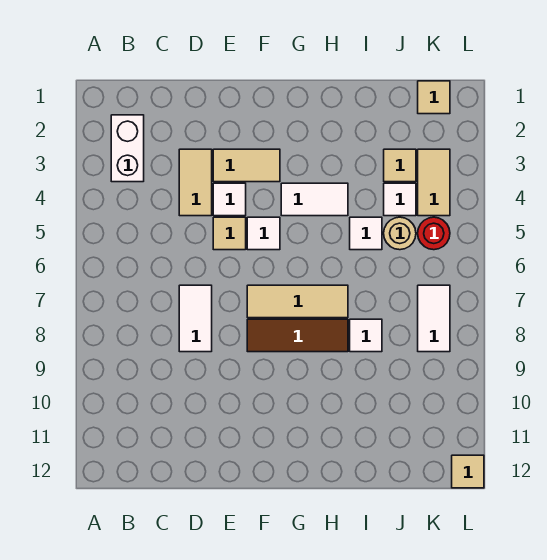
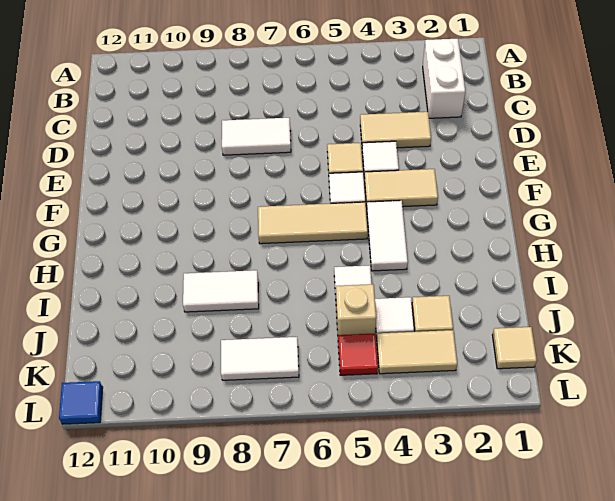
white 1x2 brick [111,115,144,182] -> white 1x2 brick turned to [423,39,465,118]
tan 1x2 tile [213,149,280,182] -> tan 1x2 tile turned to [365,169,438,207]
tan 1x3 tile [247,285,348,318] -> tan 1x3 tile turned to [258,202,368,244]
brown 1x3 tile [247,319,348,352] -> none
white 1x1 tile [350,319,382,352] -> white 1x2 tile [183,270,259,312]
tan 1x1 round brick [384,217,416,250] -> tan 1x1 brick [336,284,376,335]
red 1x1 round brick [418,217,450,250] -> red 1x1 tile [338,333,378,375]
tan 1x1 tile [452,455,484,488] -> blue 1x1 tile [59,381,103,424]

